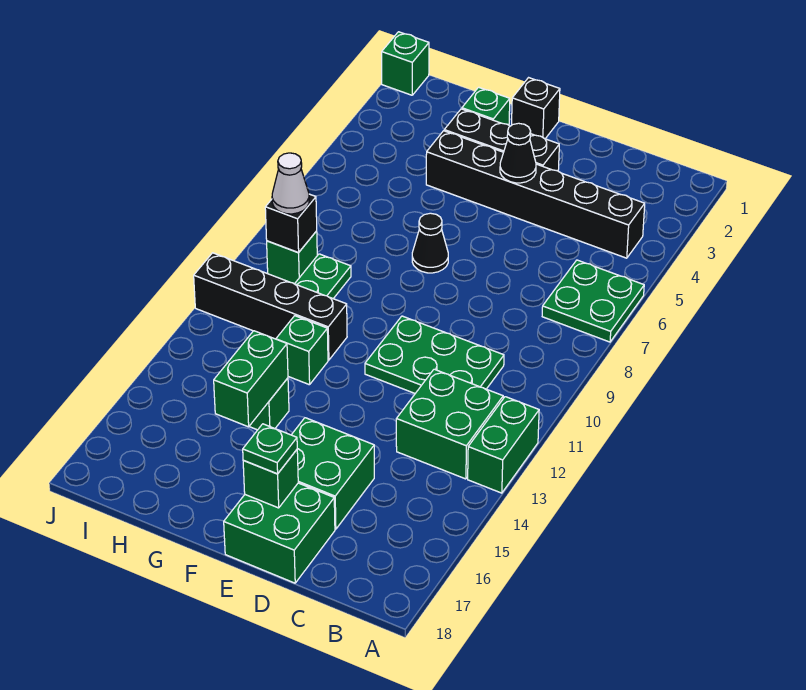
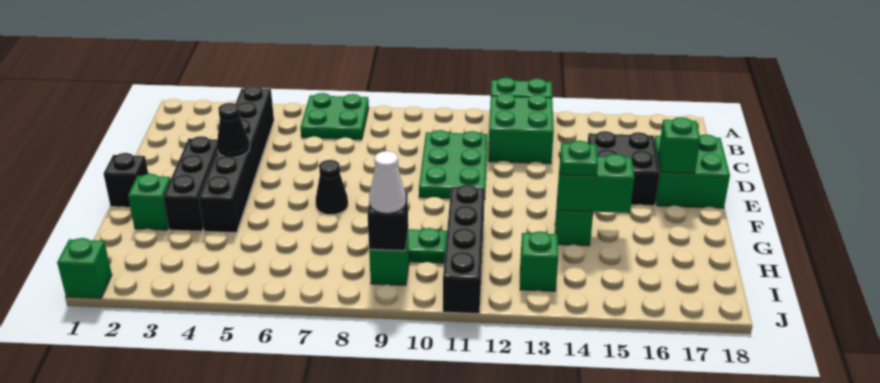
green 2x2 brick [292,418,374,529] -> black 2x2 brick [588,131,660,206]
green 1x1 plate [243,424,297,474] -> green 1x1 plate moved to [560,141,598,176]
green 1x1 brick [276,316,328,385] -> green 1x1 brick moved to [520,231,558,291]

